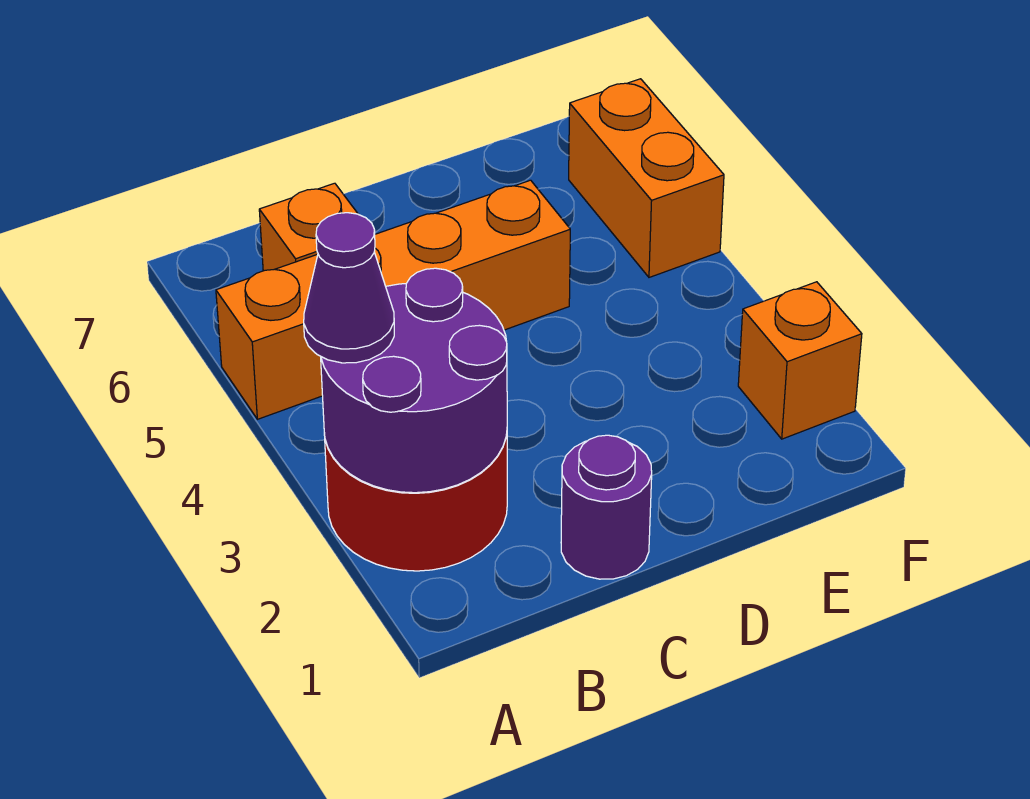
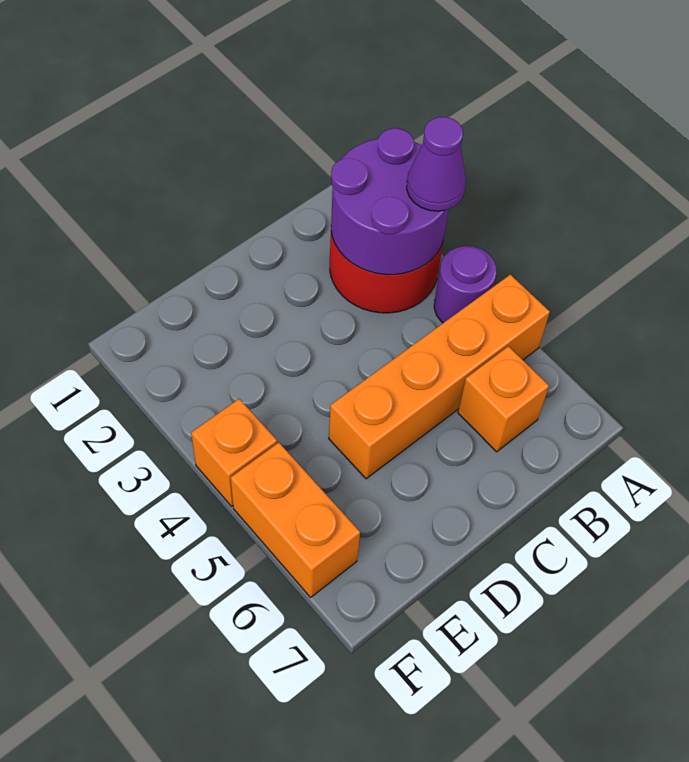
purple 1x1 round brick [561,435,652,579] -> purple 1x1 round brick moved to [434,246,497,323]
orange 1x1 brick [738,282,862,439] -> orange 1x1 brick moved to [191,399,277,506]

